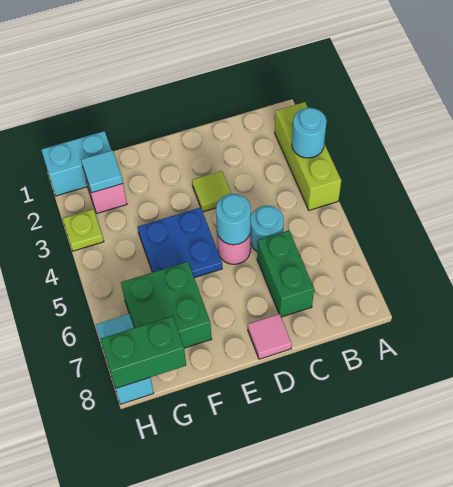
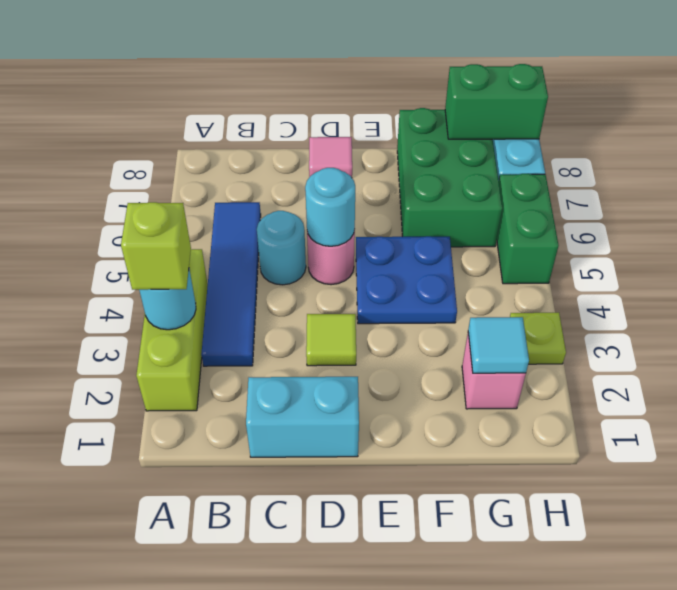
none -> lime 1x1 brick [121,202,191,290]
none -> blue 1x4 tile [201,202,261,366]
green 1x2 brick [257,230,314,317] -> green 1x2 brick moved to [497,174,559,284]
green 2x2 brick [121,262,212,348] -> green 2x3 brick [397,108,502,247]
cyan 1x2 brick [41,131,111,196] -> cyan 1x2 brick moved to [246,377,359,457]

